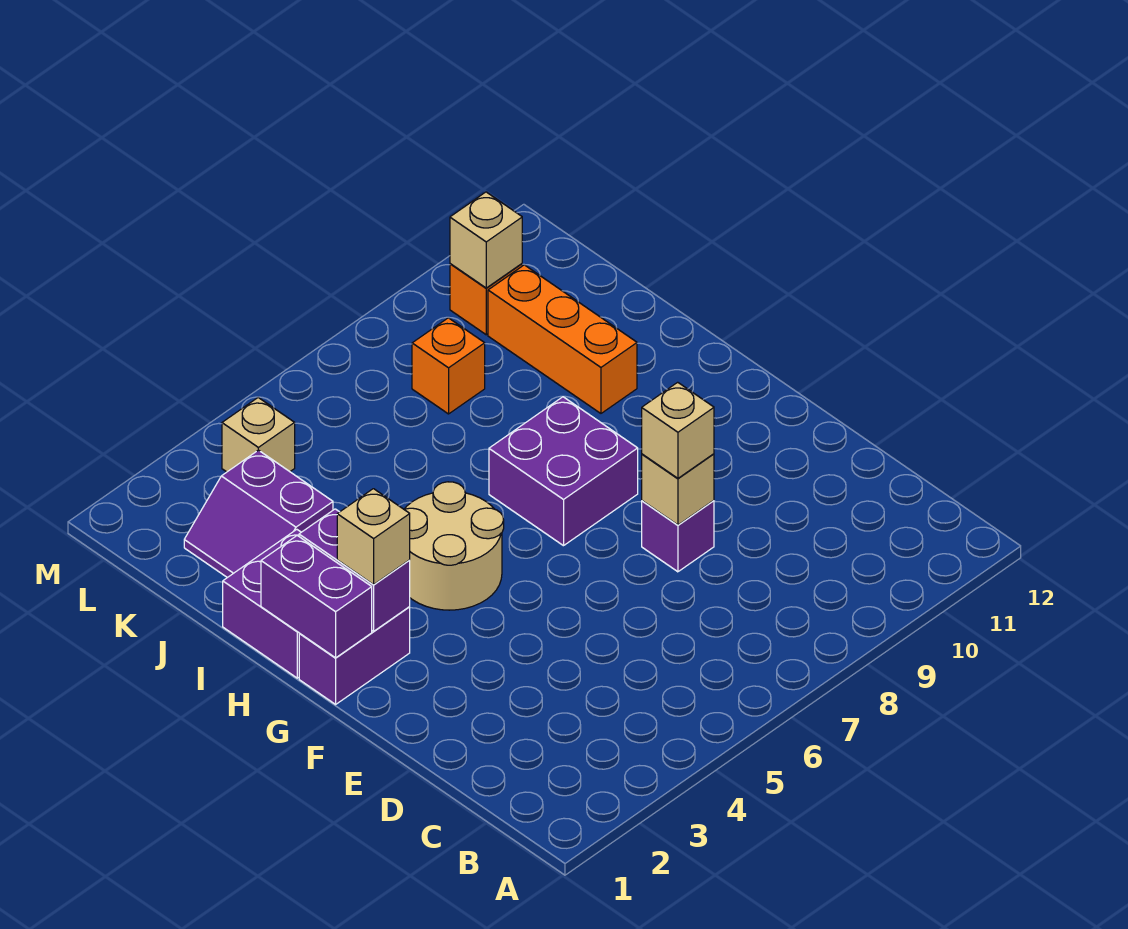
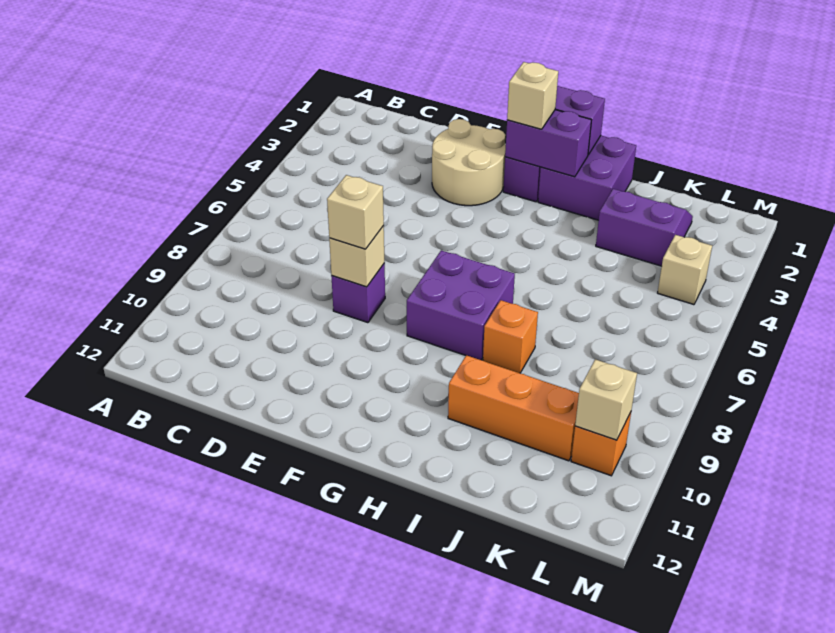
tan 2x2 round brick [404,482,504,610] -> tan 2x2 round brick moved to [432,119,506,206]
orange 1x1 brick [412,318,485,414] -> orange 1x1 brick moved to [483,300,538,373]

